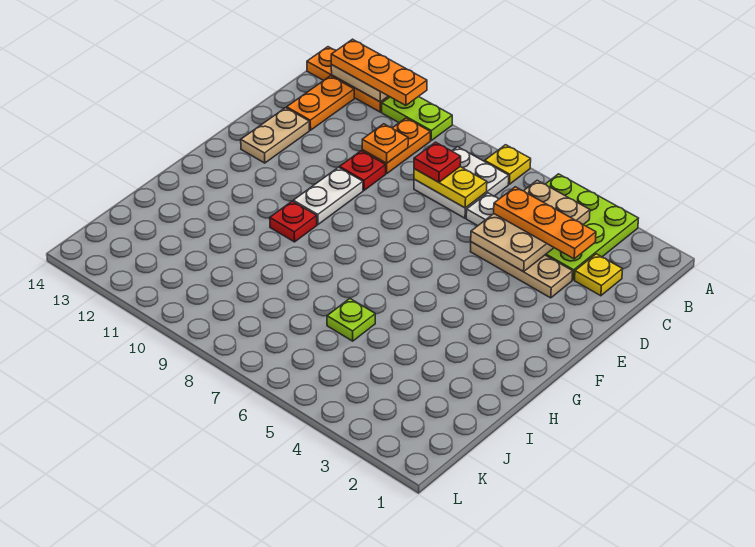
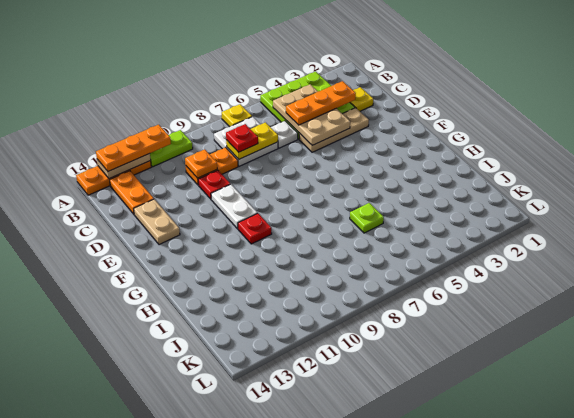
orange 1x2 plate [362,118,430,174] -> orange 1x2 plate turned to [186,147,238,185]

